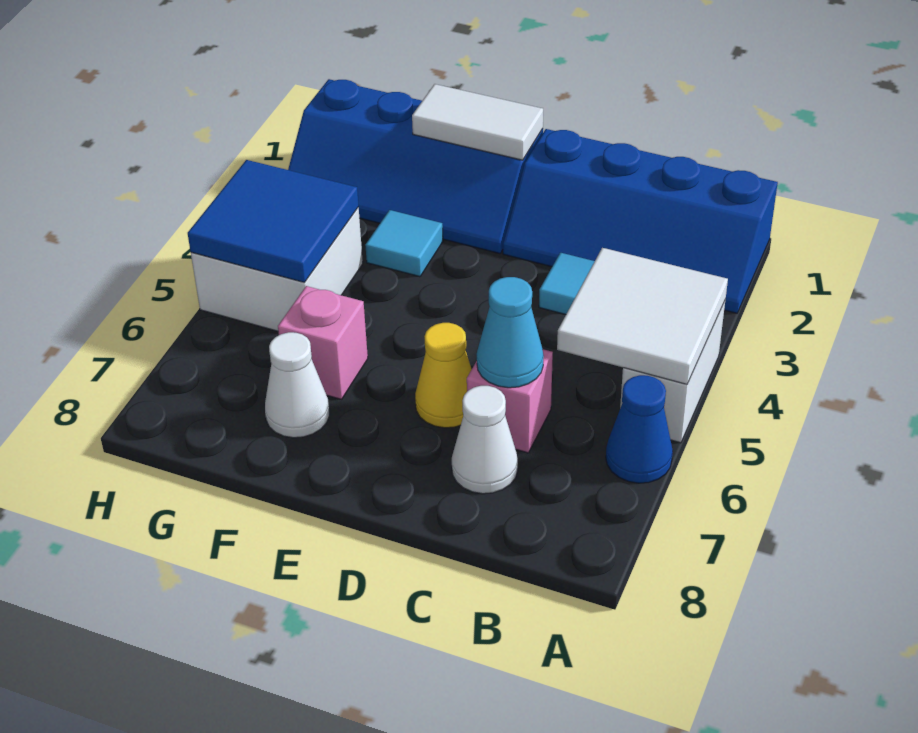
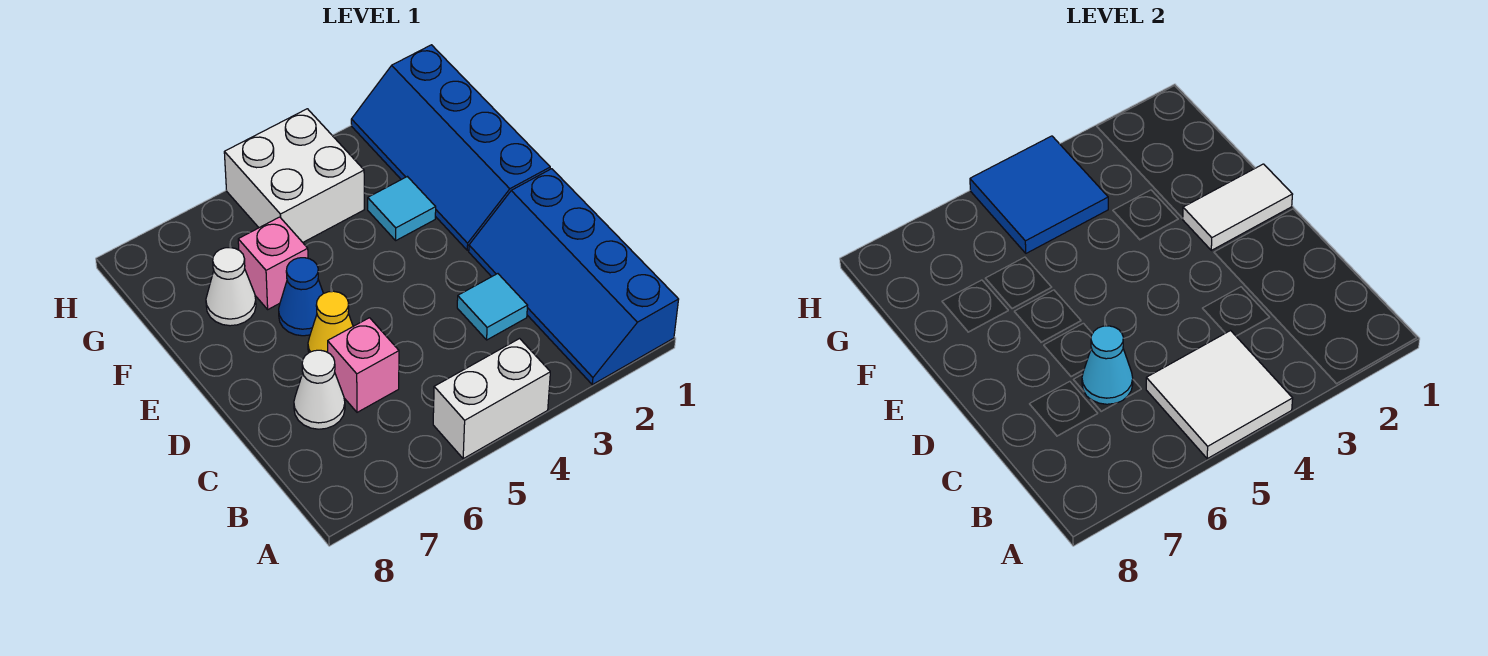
blue 1x1 cone [606,375,673,483] -> blue 1x1 cone moved to [279,258,323,336]
white 1x2 tile [412,84,543,160] -> white 1x2 tile turned to [1182,164,1293,250]

